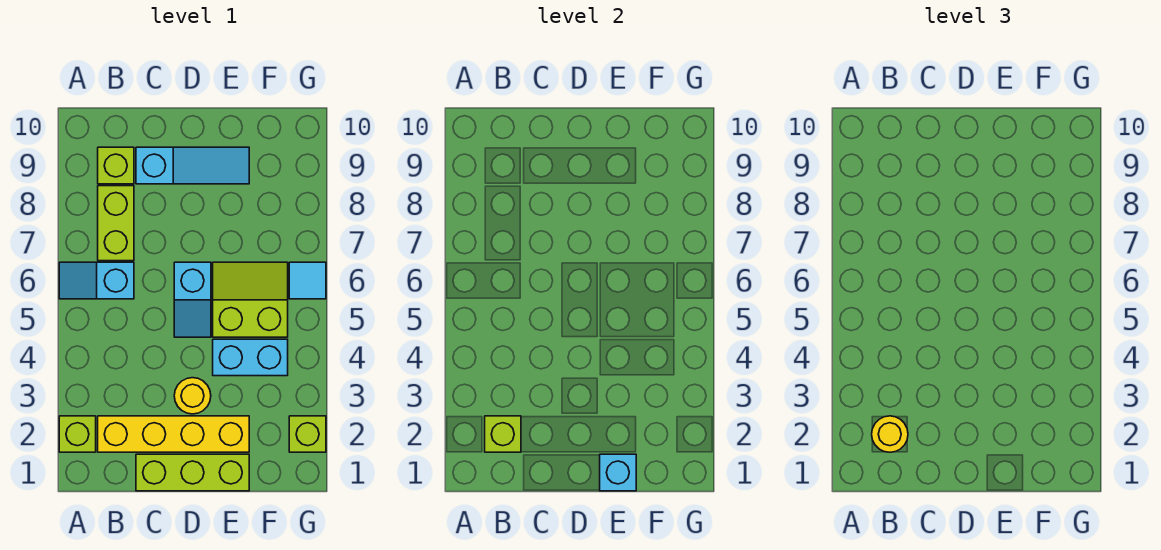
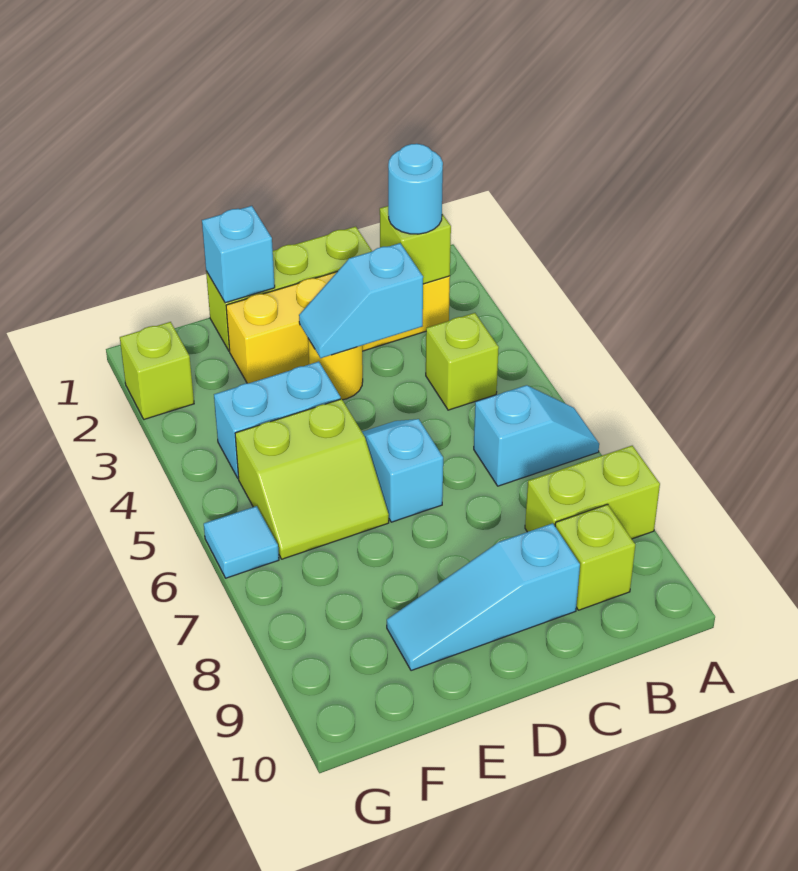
lime 1x1 brick [59,416,96,452] -> lime 1x1 brick moved to [426,313,499,410]
yellow 1x1 round brick [872,416,908,452] -> cyan 1x1 round brick [388,144,443,234]
lime 1x2 brick [98,186,134,261] -> lime 1x2 brick turned to [525,446,660,539]
none -> cyan 1x2 slope [299,243,423,358]

